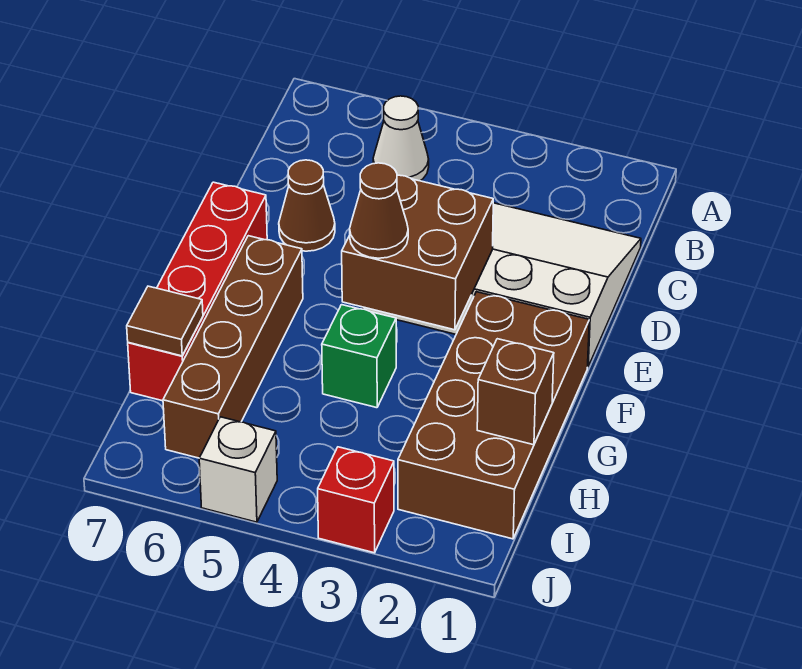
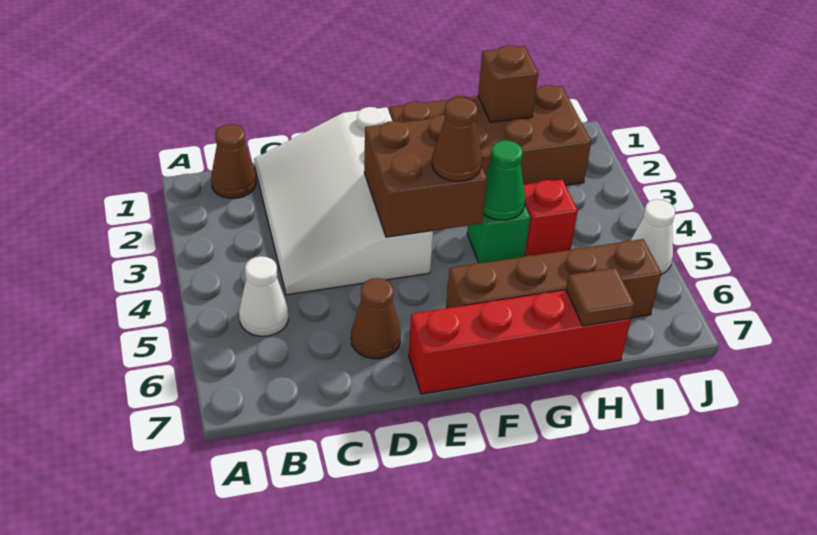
none -> brown 1x1 cone [211,124,256,198]
none -> green 1x1 cone [483,140,525,220]
red 1x1 brick [318,447,394,553] -> red 1x1 brick moved to [524,179,578,256]
white 1x1 brick [199,417,277,522] -> white 1x1 cone [630,199,675,274]

